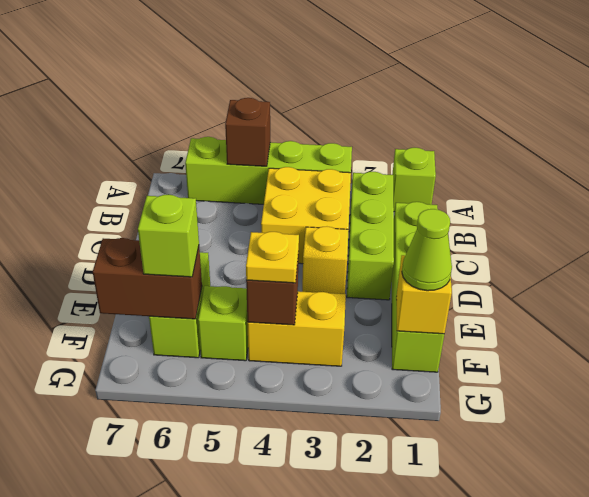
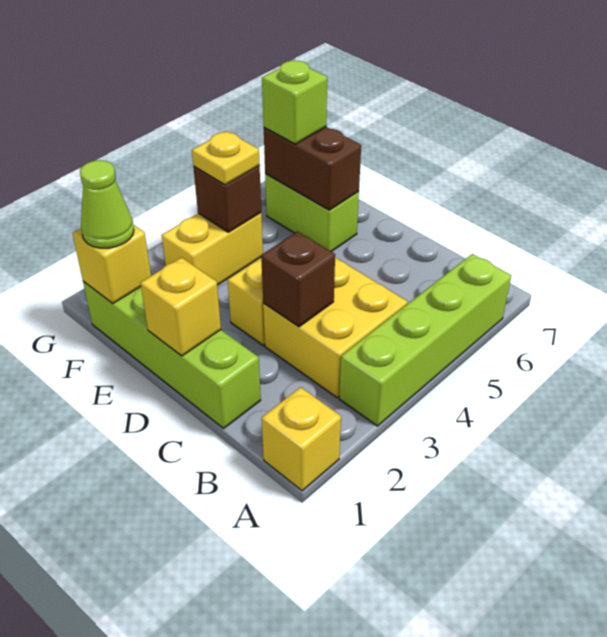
lime 1x1 brick [392,148,436,212] -> yellow 1x1 brick [262,387,341,491]
brown 1x1 brick [225,98,270,166] -> brown 1x1 brick moved to [261,231,335,327]
lime 1x3 brick [347,172,394,300] -> none
none -> yellow 1x1 brick [141,257,221,356]
lime 1x1 brick [198,286,248,361] -> none
brown 1x2 brick [93,238,202,319] -> brown 1x2 brick turned to [264,127,361,210]

